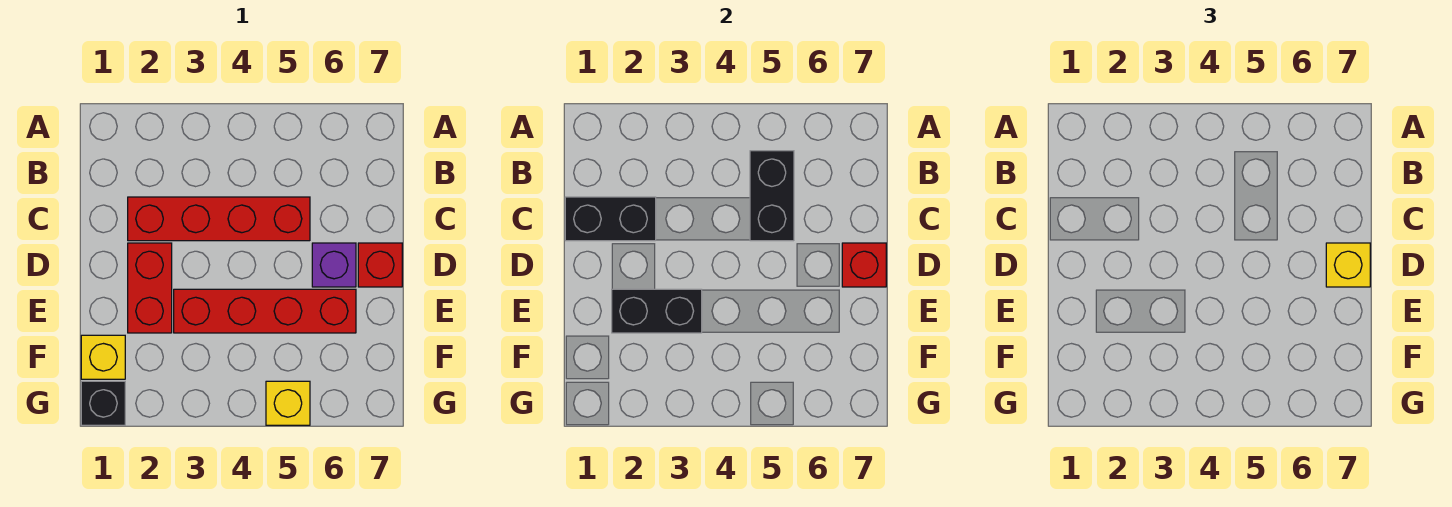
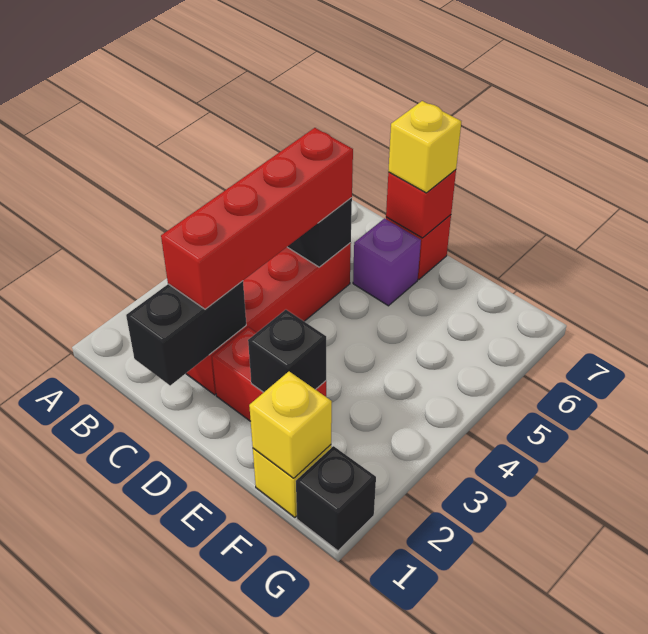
black 1x2 brick [612,289,702,333] -> black 1x1 brick [248,310,326,392]
red 1x4 brick [174,289,356,333] -> red 1x4 brick moved to [161,128,353,309]
yellow 1x1 brick [266,381,310,425] -> yellow 1x1 brick moved to [249,372,332,478]

